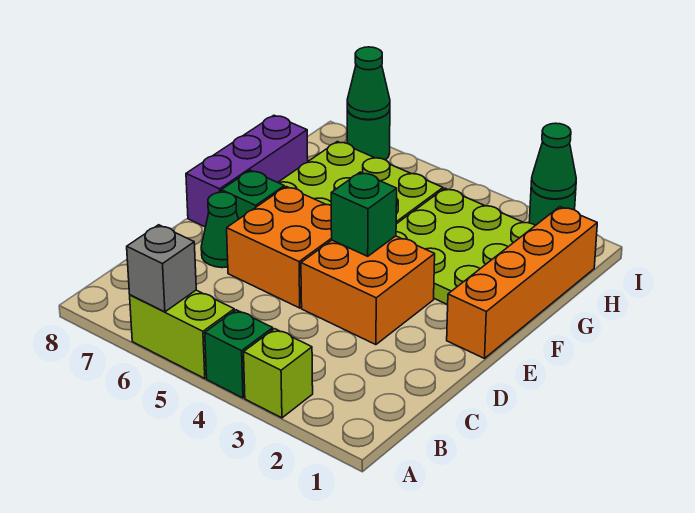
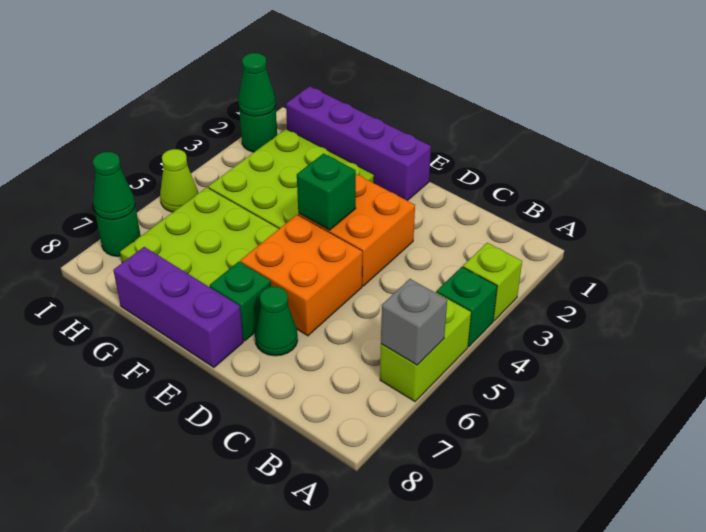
orange 1x4 brick [447,207,597,358] -> purple 1x4 brick [286,86,431,201]
none -> lime 1x1 cone [160,149,198,212]

